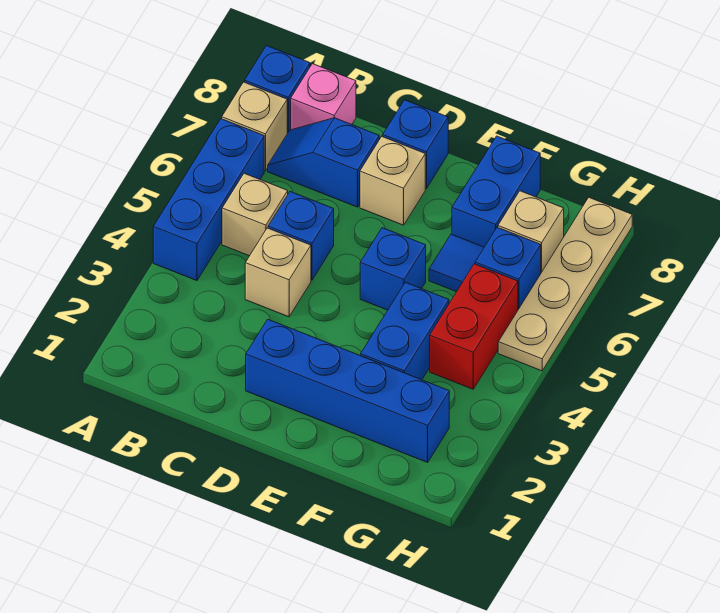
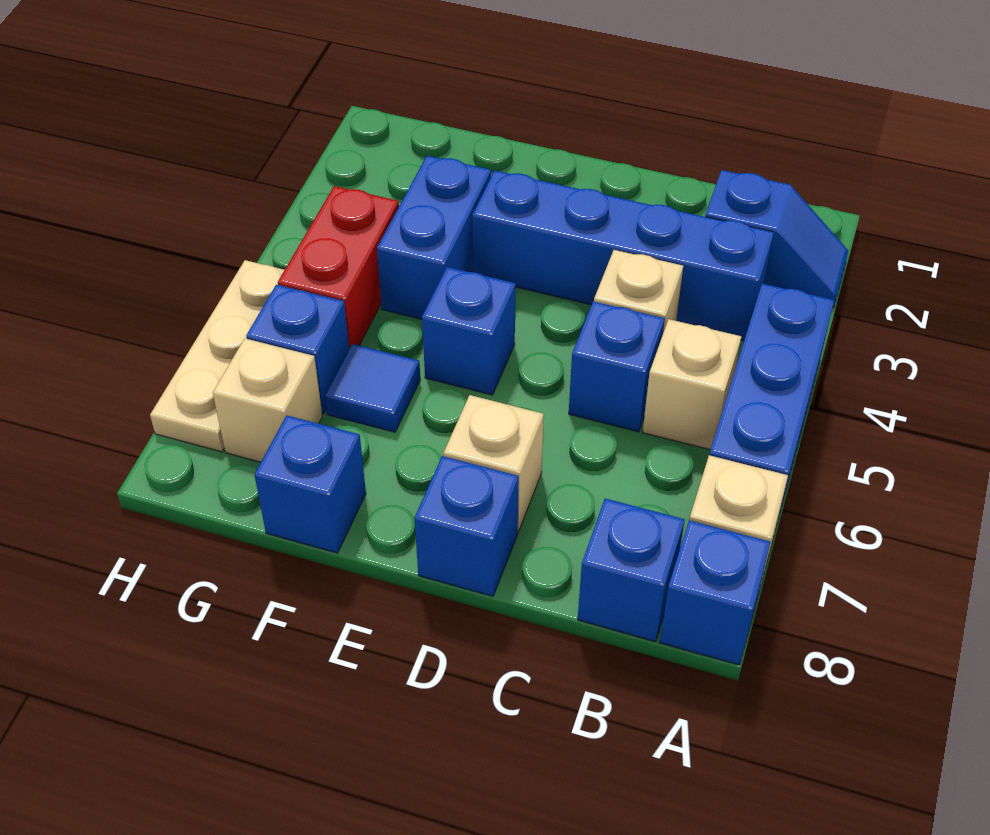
blue 1x2 slope [268,118,379,207] -> blue 1x2 slope moved to [705,170,848,308]
pink 1x1 brick [291,64,356,130] -> blue 1x1 brick [578,499,685,642]
blue 1x4 brick [246,319,449,462] -> blue 1x4 brick moved to [472,170,774,341]
blue 1x2 brick [452,136,540,247] -> blue 1x1 brick [255,415,366,553]
tan 1x4 plate [498,197,632,371] -> tan 1x3 plate [150,260,284,452]

